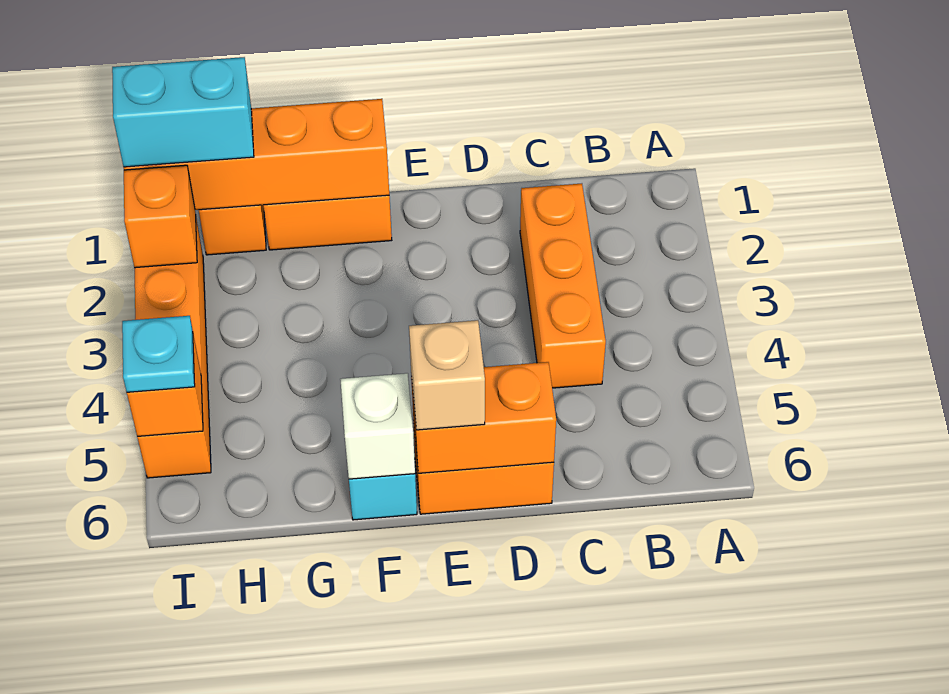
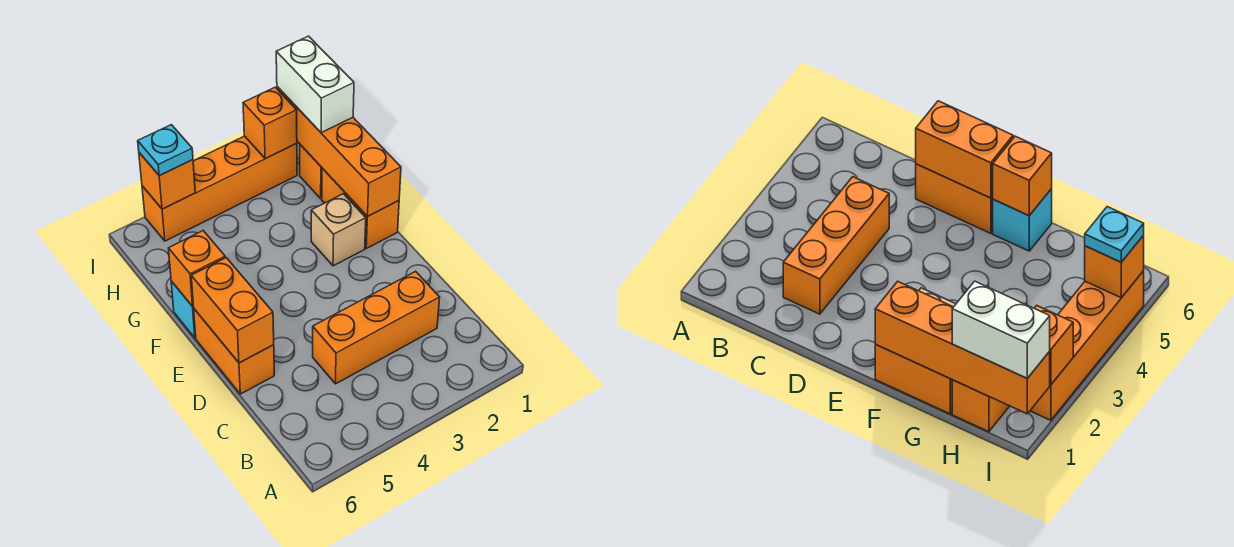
tan 1x1 brick [409,320,485,430] -> tan 1x1 brick moved to [311,194,366,266]
white 1x1 brick [340,373,415,479] -> orange 1x1 brick [168,231,225,306]
cyan 1x2 brick [112,57,254,167] -> white 1x2 brick [276,36,354,133]

